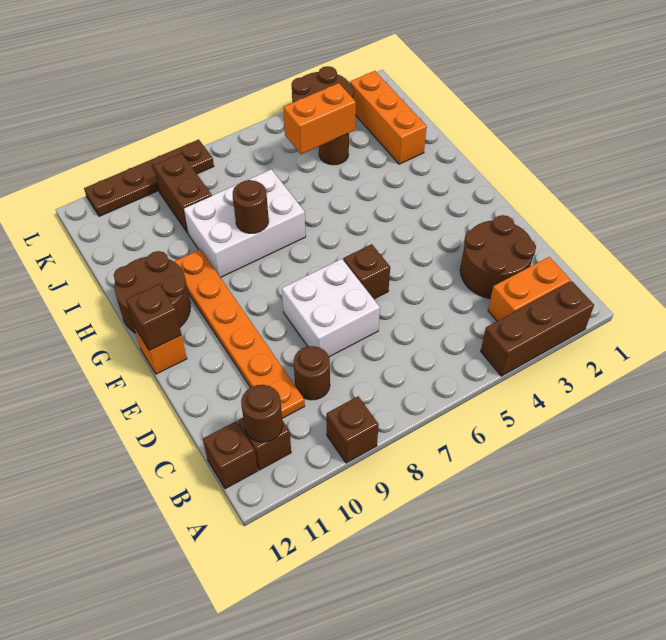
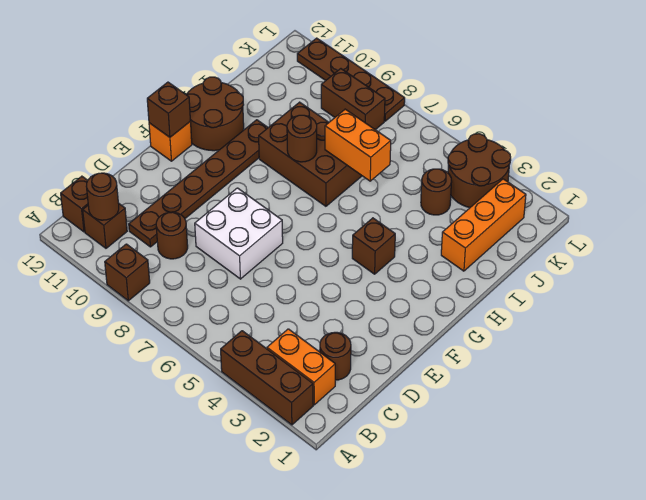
brown 2x2 round brick [460,215,536,299] -> brown 1x1 round brick [320,332,351,380]
orange 1x6 plate [174,249,305,418] -> brown 1x6 plate [129,120,268,247]
brown 1x1 brick [343,244,390,299] -> brown 1x1 brick moved to [352,218,395,274]
white 2x3 brick [184,169,306,278] -> brown 2x3 brick [259,102,362,206]
orange 1x2 brick [283,83,356,154] -> orange 1x2 brick moved to [325,109,391,181]
brown 1x2 brick [153,153,212,233] -> brown 1x2 brick turned to [321,69,385,130]

